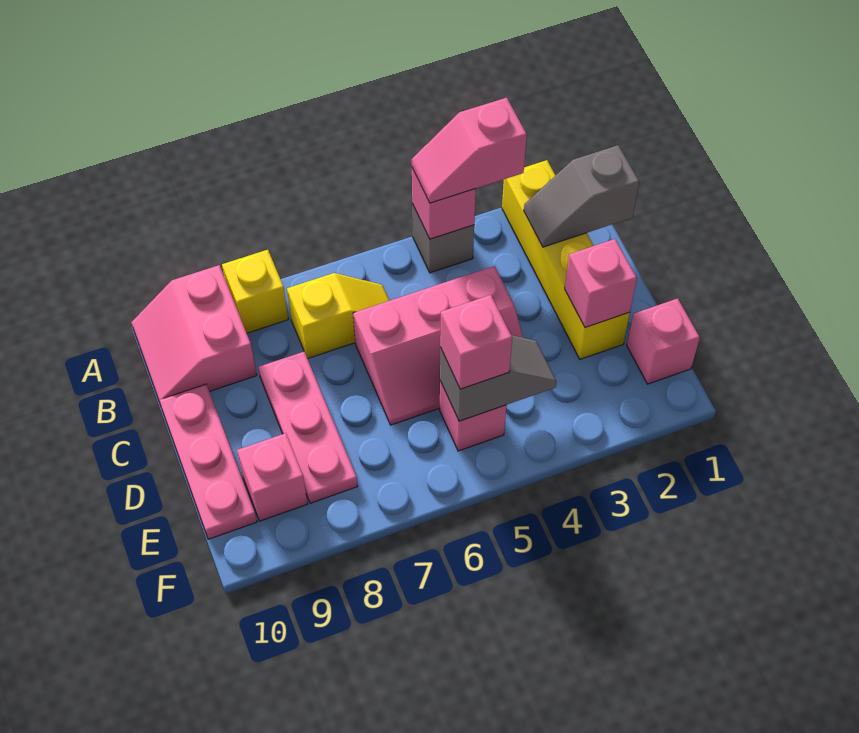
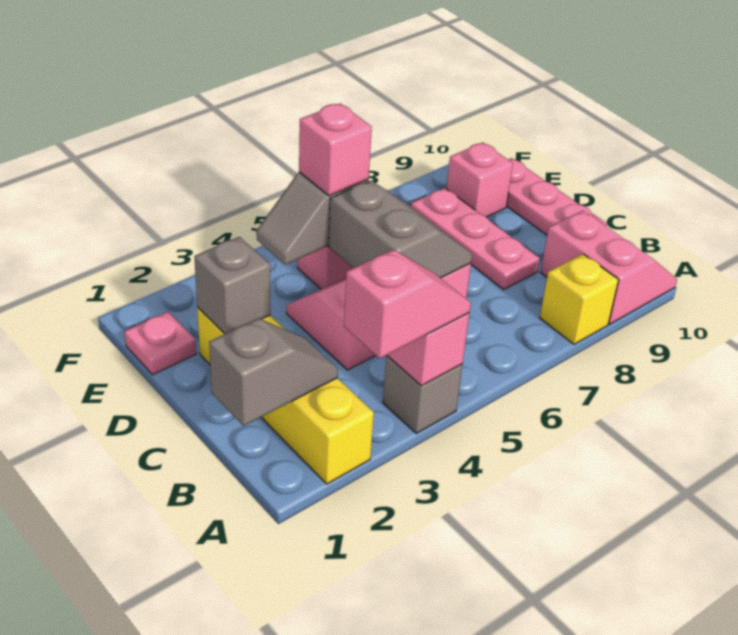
yellow 1x2 slope [287,273,389,359] -> none
none -> grey 2x2 slope [329,181,472,278]
pink 1x1 brick [565,239,637,328] -> grey 1x1 brick [194,237,270,334]
pink 1x1 brick [627,298,700,384] -> pink 1x1 plate [124,312,196,375]

